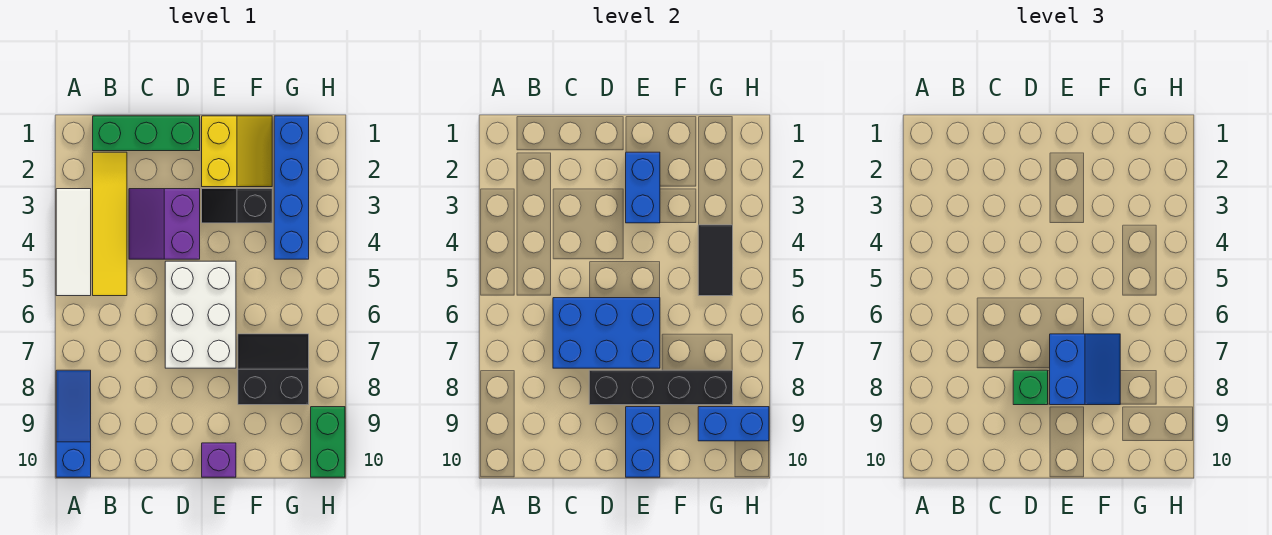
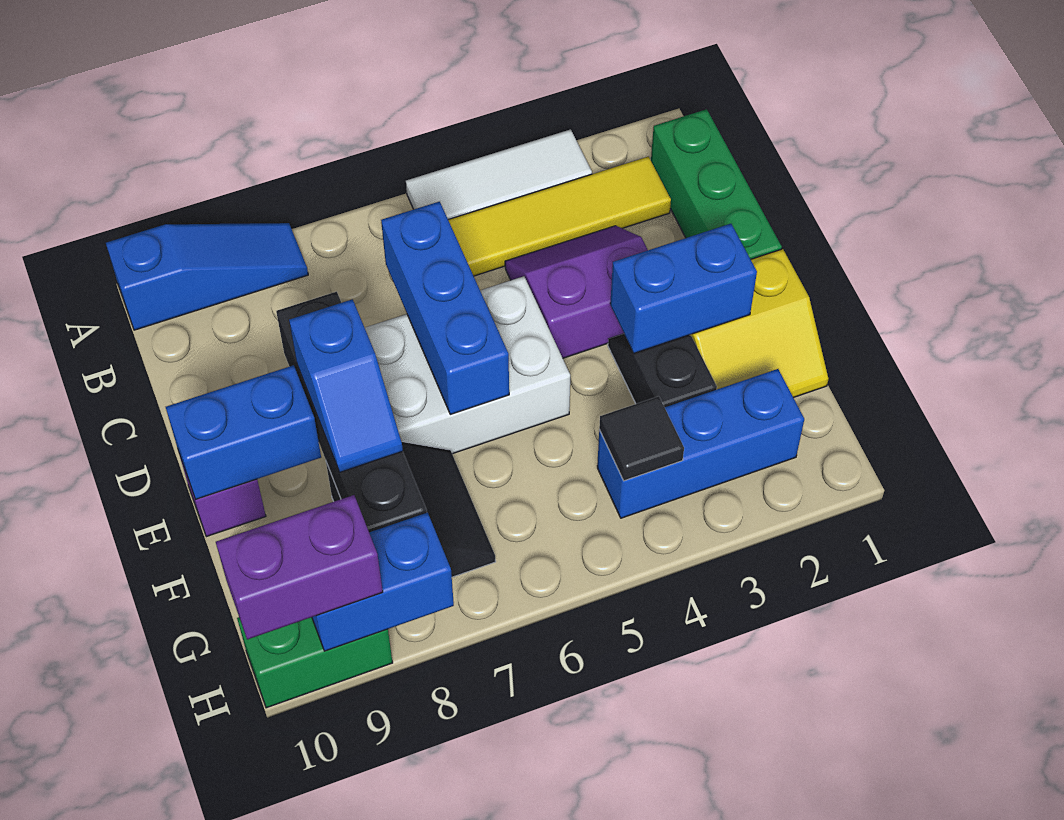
blue 2x3 brick [553,298,660,368] -> blue 1x3 brick [381,202,509,414]
green 1x1 brick [1013,370,1048,405] -> none
blue 2x2 slope [1050,334,1120,405] -> blue 1x2 slope [289,299,403,472]
blue 1x4 brick [274,116,309,259] -> blue 1x3 brick [597,369,804,518]
black 1x2 tile [698,225,733,296] -> black 1x1 tile [599,396,684,481]
blue 1x2 brick [698,407,769,441] -> blue 1x2 brick turned to [312,513,454,651]
none -> purple 1x2 brick [216,495,383,640]

